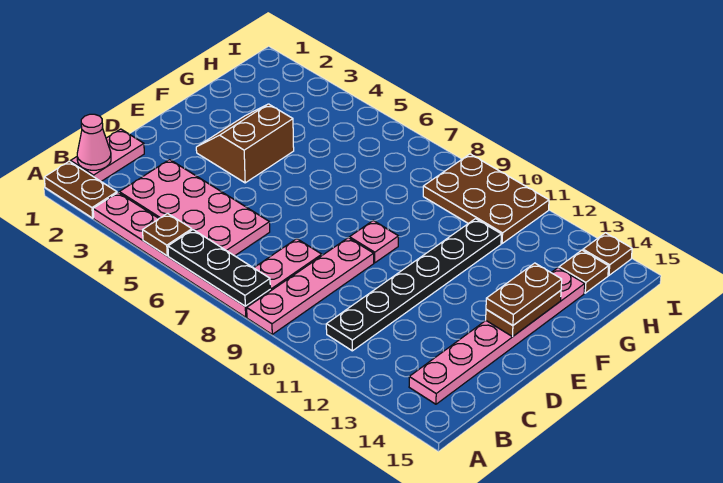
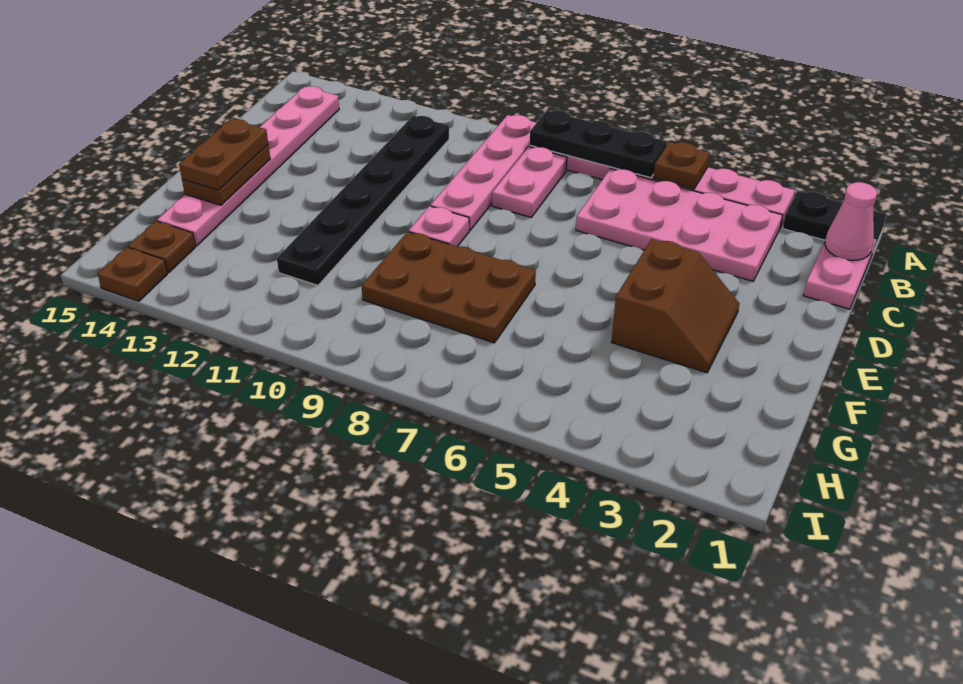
brown 1x2 plate [44,161,117,218] -> black 1x2 plate [783,191,887,251]
brown 2x3 plate [423,154,549,243] -> brown 2x3 plate moved to [362,232,536,343]

